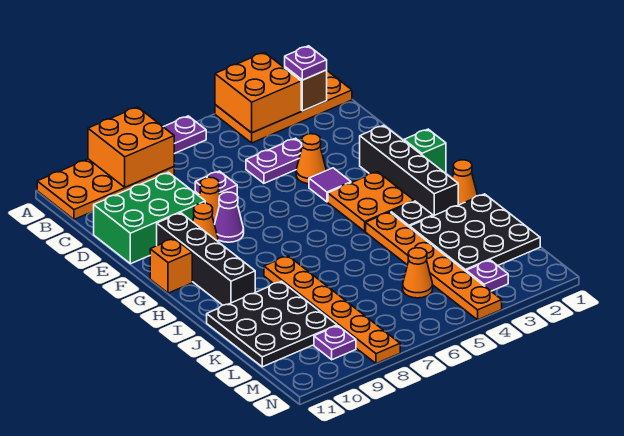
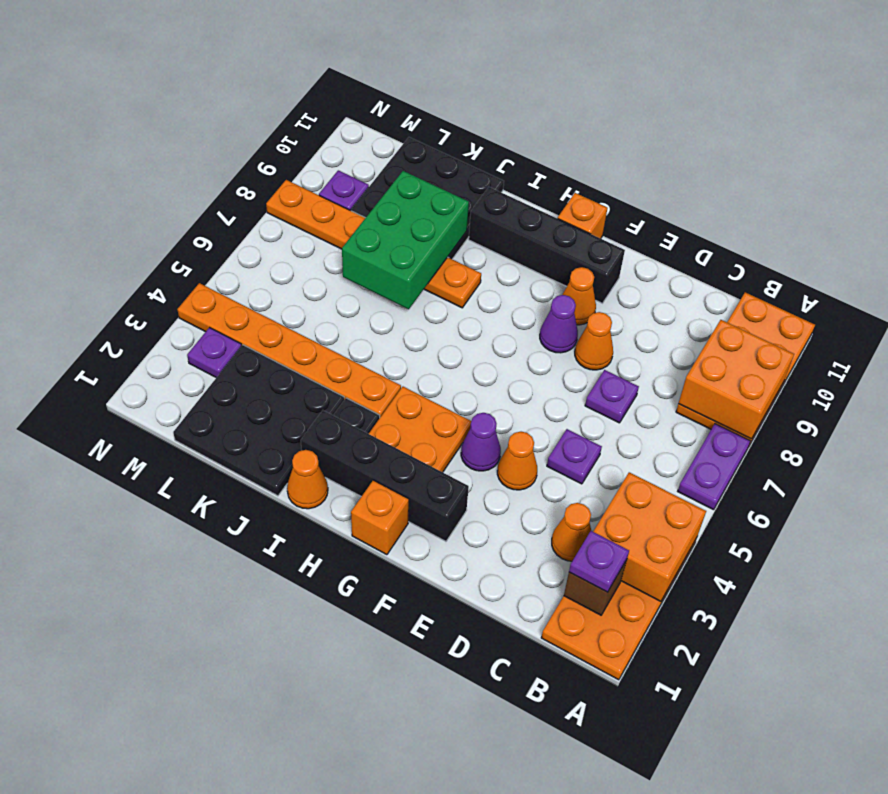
purple 1x2 plate [246,138,302,183] -> purple 1x1 plate [547,429,602,484]
green 2x3 brick [94,172,205,264] -> green 2x3 brick moved to [342,171,469,309]
purple 1x1 tile [309,168,351,202] -> purple 1x1 cone [461,413,501,471]
green 1x1 brick [404,129,446,174] -> orange 1x1 brick [351,480,409,555]
orange 1x1 cone [403,248,433,298] -> orange 1x1 cone moved to [552,503,591,561]

